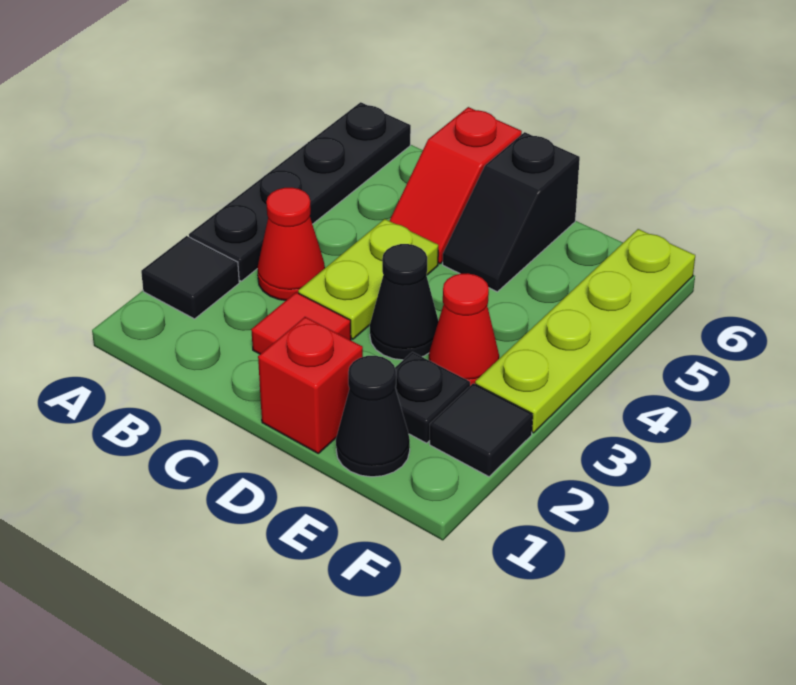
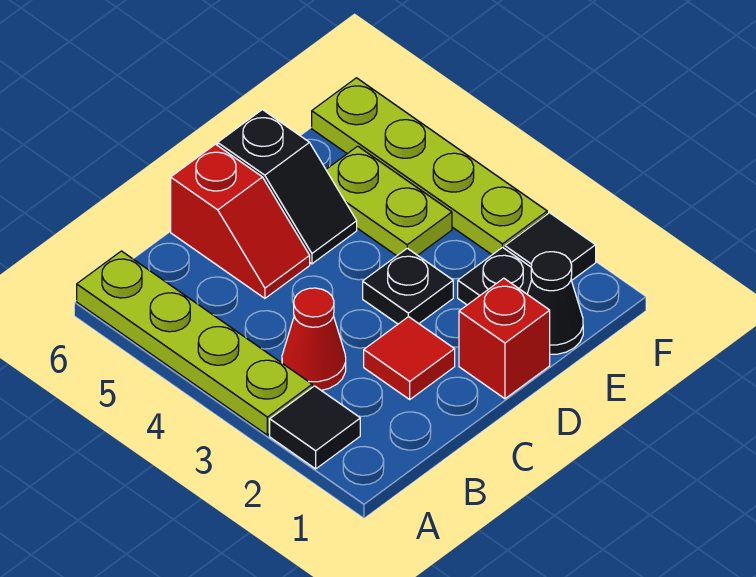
black 1x4 plate [189,102,411,281] -> lime 1x4 plate [77,251,312,435]
lime 1x2 plate [298,219,438,339] -> lime 1x2 plate moved to [326,146,452,256]
black 1x1 cone [370,244,438,360] -> black 1x1 plate [363,248,453,324]
red 1x1 cone [429,273,499,386] -> none

